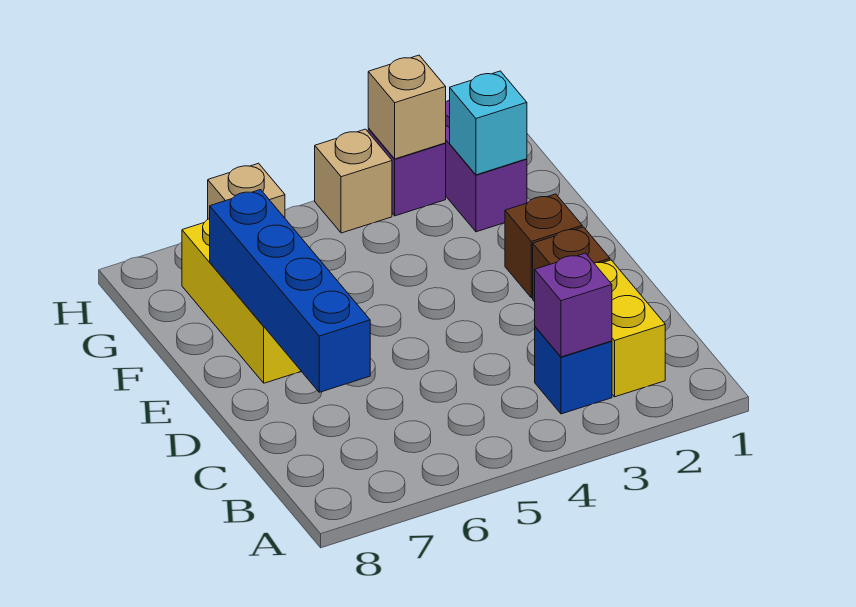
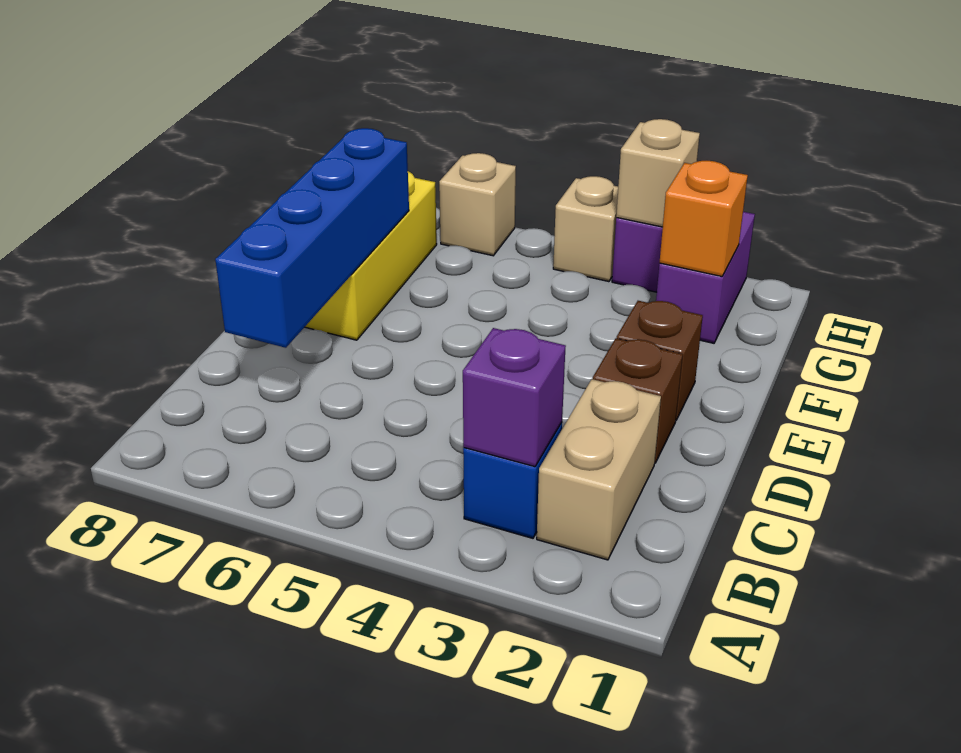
yellow 1x2 brick [594,260,665,397] -> tan 1x2 brick [537,379,661,560]
cyan 1x1 brick [450,71,527,175] -> orange 1x1 brick [660,161,748,276]

